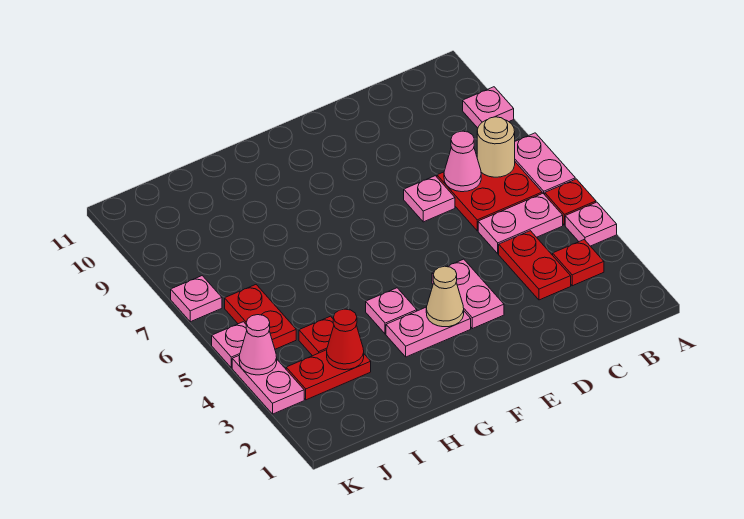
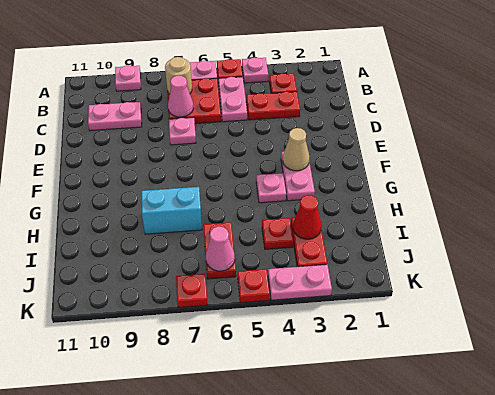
pink 1x2 plate [432,259,504,329] -> pink 1x2 plate moved to [88,102,142,131]
none -> cyan 1x2 brick [141,187,202,234]
red 1x2 plate [225,285,296,349] -> red 1x2 plate turned to [203,222,236,279]
pink 1x1 cone [239,315,277,375] -> pink 1x1 cone moved to [206,226,235,271]
pink 1x1 plate [212,322,247,368] -> red 1x1 plate [238,269,270,303]
pink 1x1 plate [171,276,222,322] -> red 1x1 plate [176,274,208,308]

